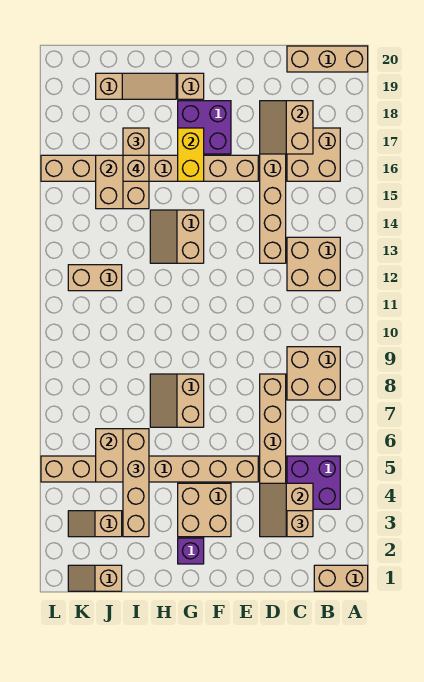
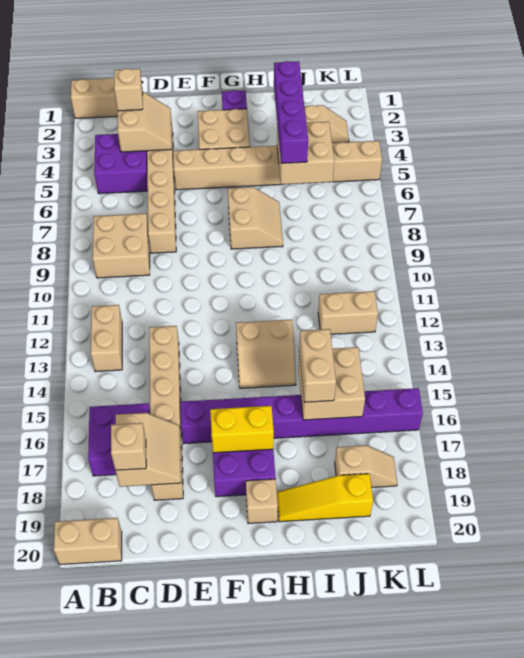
tan 1x3 brick [287,46,368,72] -> tan 1x2 brick [54,518,122,565]
tan 2x2 brick [287,237,340,291] -> tan 1x2 brick [91,305,122,372]
tan 2x2 brick [287,128,340,181] -> purple 2x2 brick [88,403,150,476]
tan 1x8 brick [41,155,258,181] -> purple 1x8 brick [180,388,423,444]
tan 2x2 slope [150,210,204,263] -> tan 2x2 slope turned to [236,319,296,388]
yellow 1x2 brick [178,128,204,181] -> yellow 1x2 brick turned to [210,406,274,453]
tan 1x3 slope [96,73,176,99] -> yellow 1x3 slope [277,474,373,522]
tan 1x4 brick [123,429,149,537] -> purple 1x4 brick [274,61,308,163]
tan 1x3 brick [123,128,149,209] -> tan 1x2 brick [299,329,336,402]
tan 1x1 brick [123,155,149,181] -> tan 1x1 brick moved to [111,423,146,470]
tan 1x2 slope [68,565,122,591] -> tan 1x2 slope moved to [335,445,397,488]

